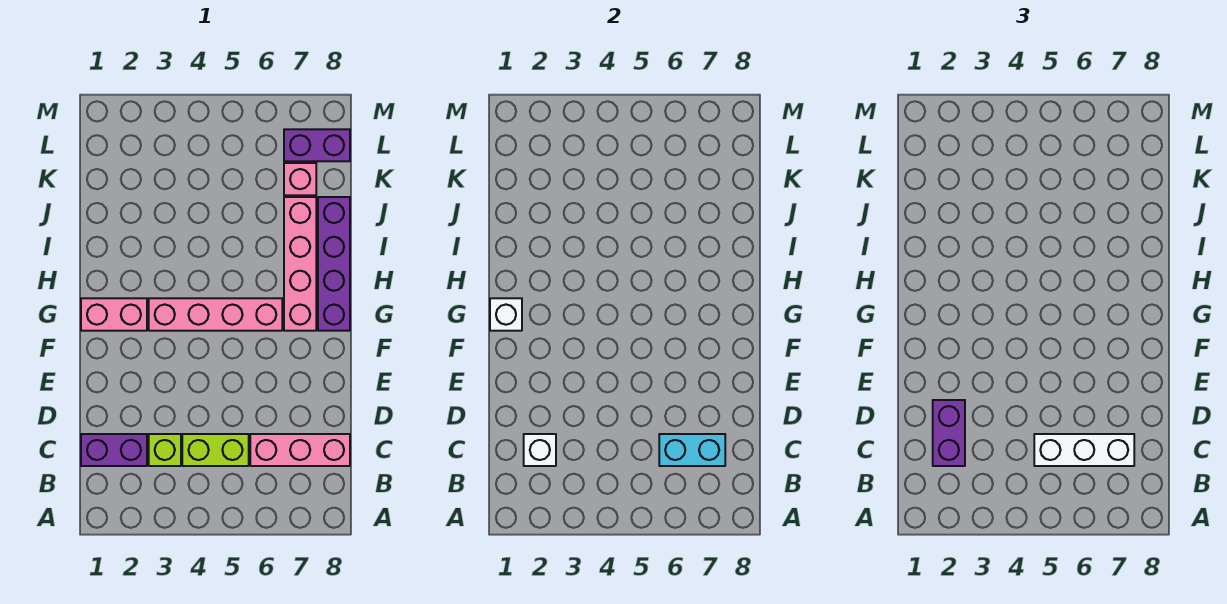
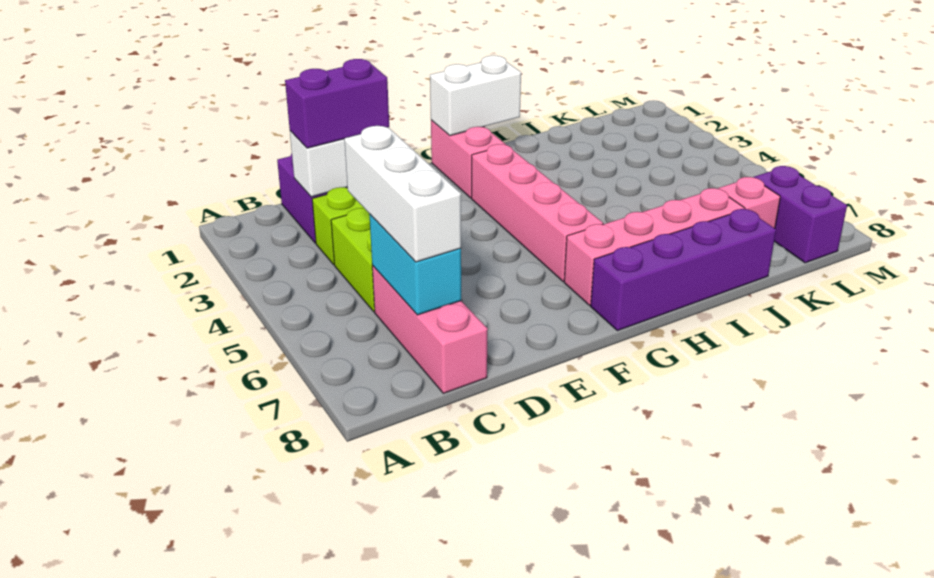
white 1x1 brick [490,298,522,331] -> white 1x2 brick [430,56,521,136]

